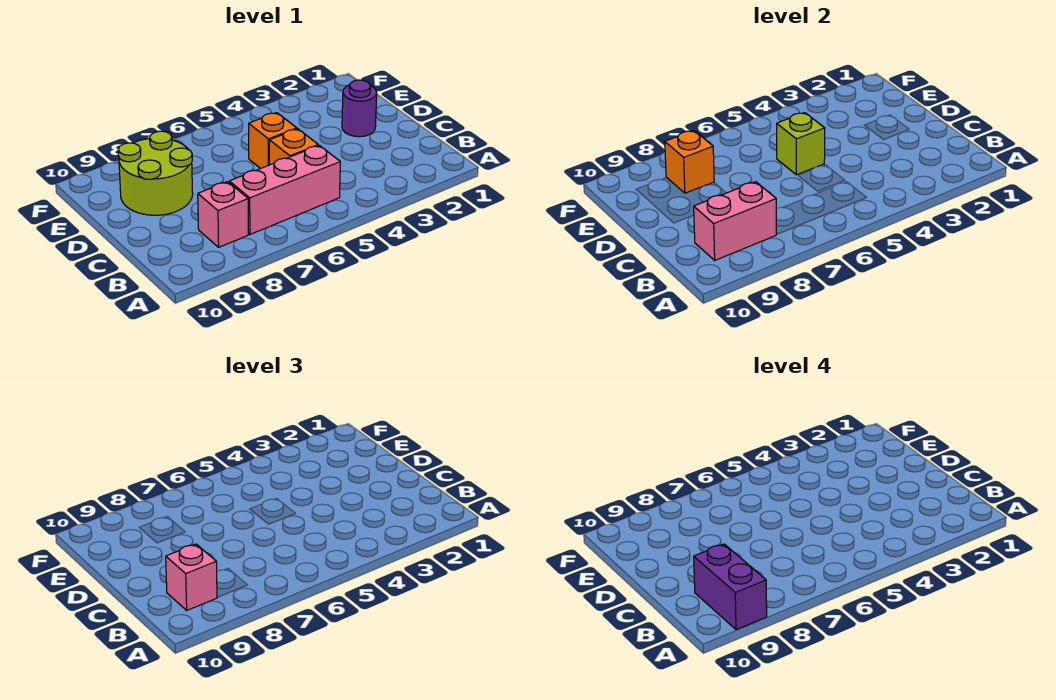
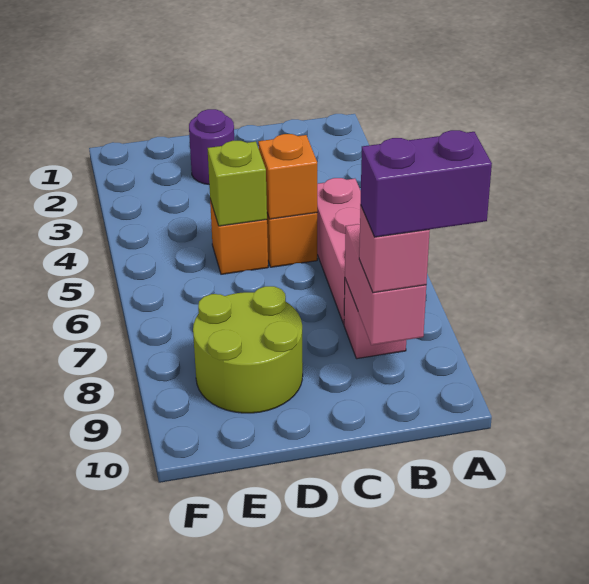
orange 1x1 brick [665,131,714,193] -> orange 1x1 brick moved to [258,134,317,219]

